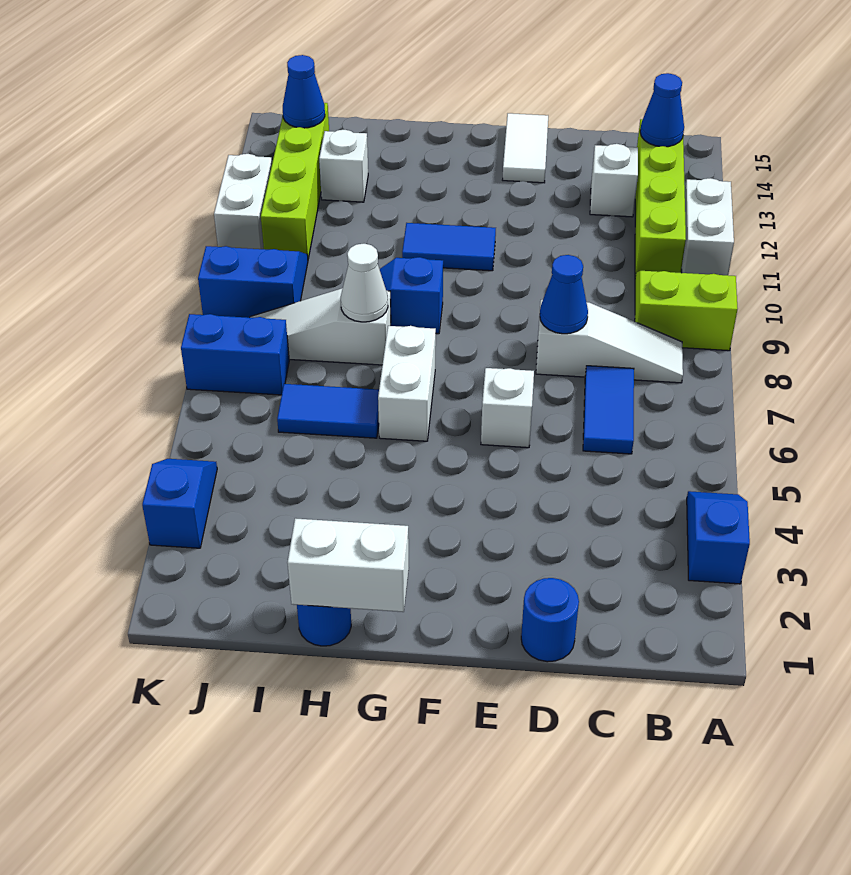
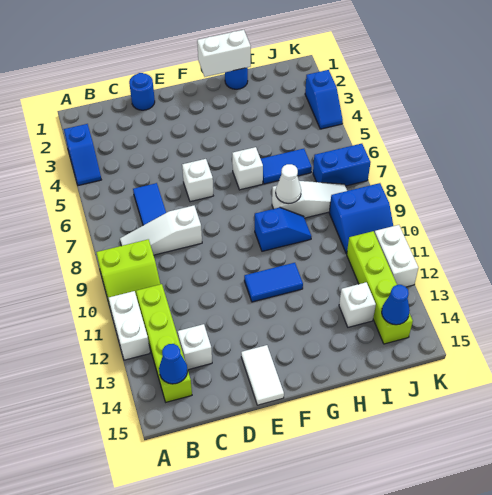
blue 1x1 cone [540,255,588,334] -> none
white 1x2 brick [378,326,436,441] -> white 1x1 brick [232,147,263,190]

